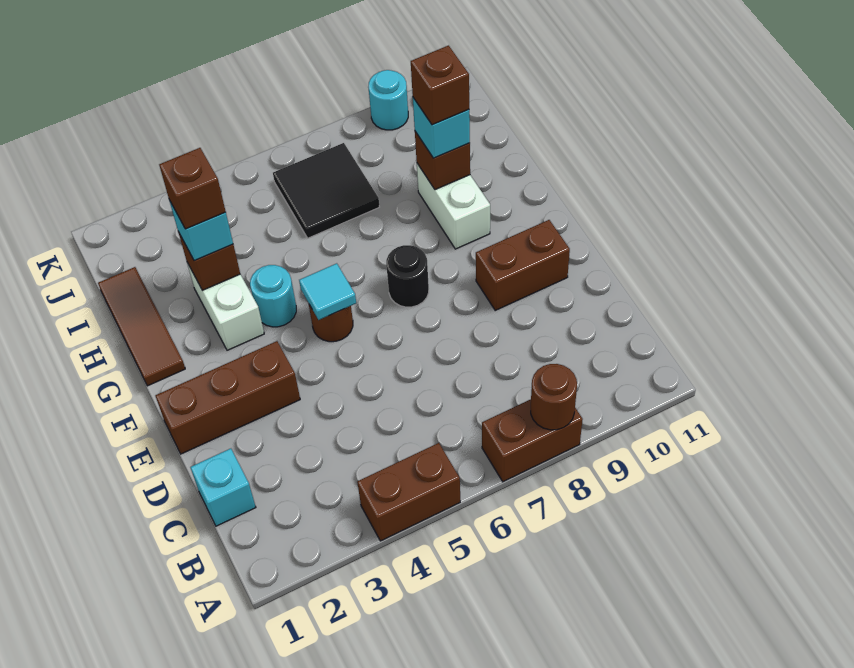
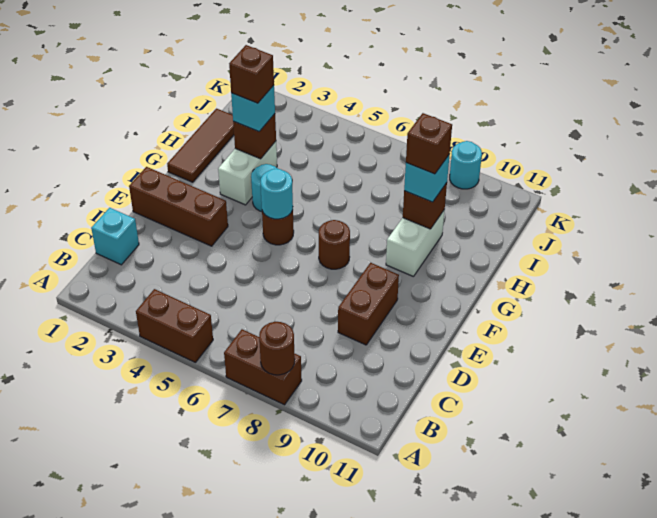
brown 1x2 brick [476,220,570,310] -> brown 1x2 brick turned to [338,263,399,345]
cyan 1x1 tile [299,263,356,320] -> cyan 1x1 round brick [261,169,293,219]
black 1x1 round brick [386,245,429,307] -> brown 1x1 round brick [319,220,350,269]
black 2x2 tile [273,143,379,238] -> none

